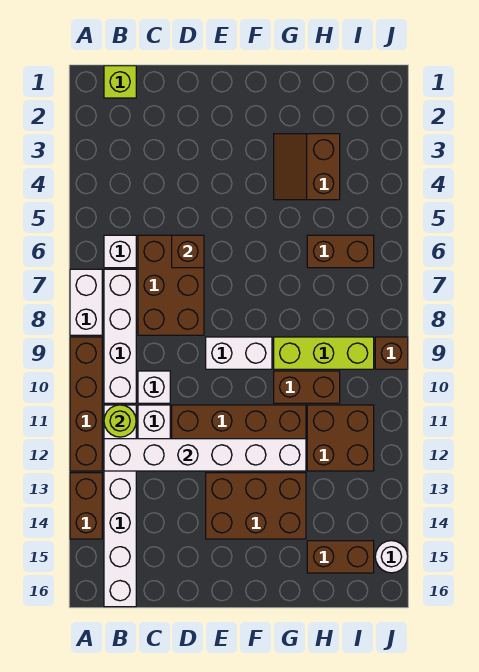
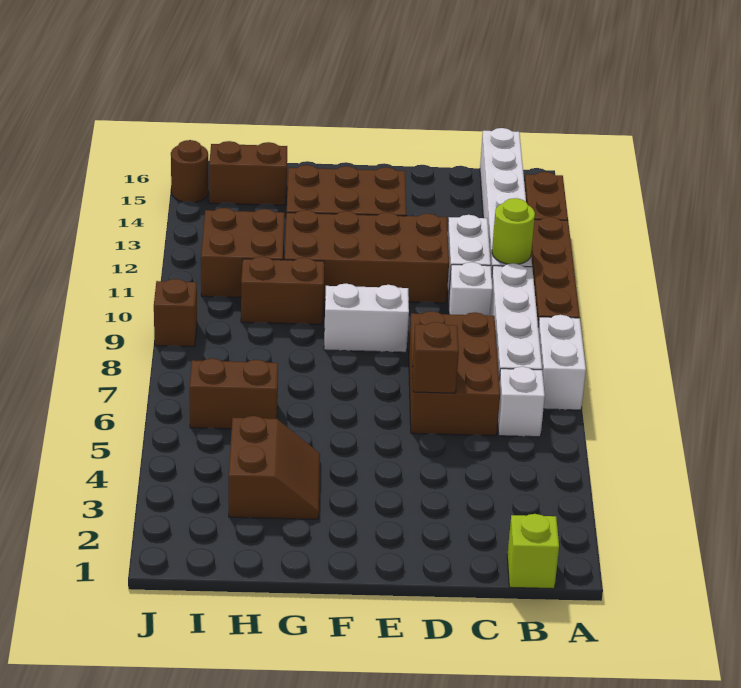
white 1x6 brick [104,439,306,471] -> none
lime 1x3 brick [274,337,374,369] -> none
white 1x1 round brick [375,541,408,573] -> brown 1x1 round brick [171,140,208,202]

